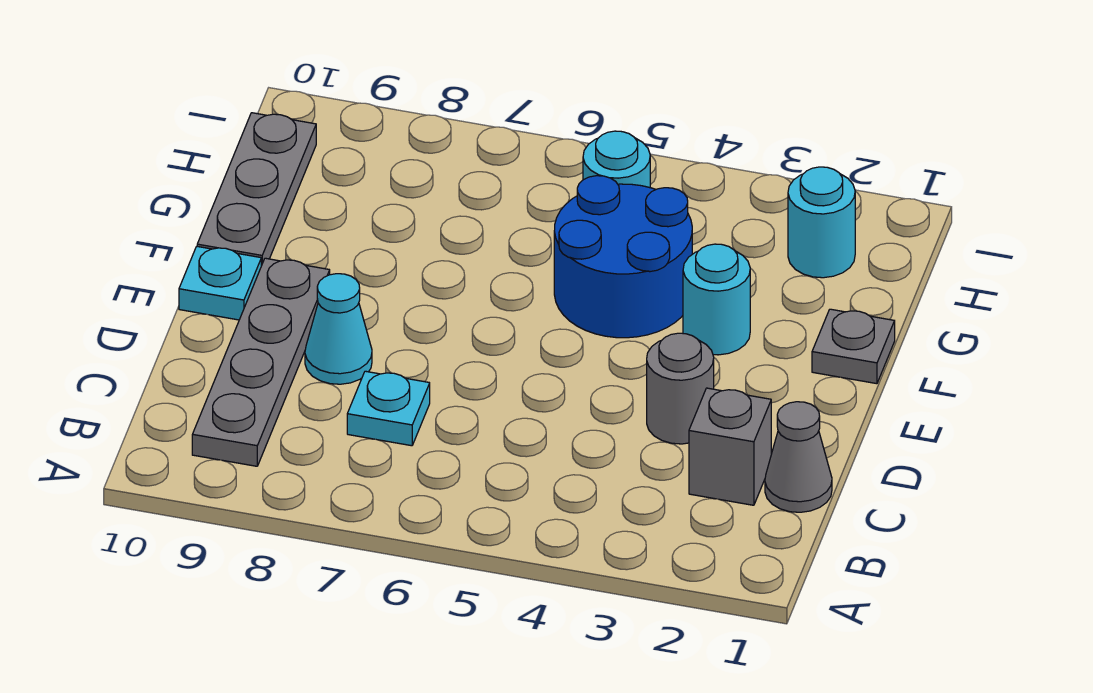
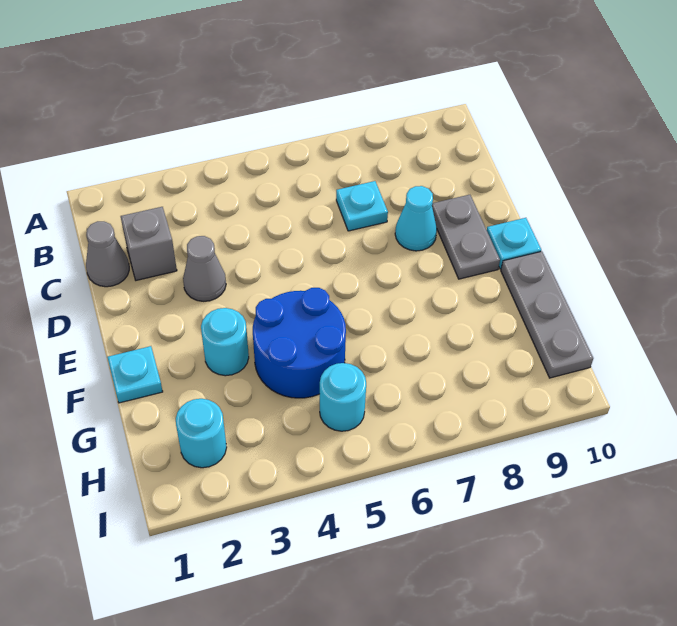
grey 1x4 plate [192,258,330,466] -> grey 1x2 plate [432,195,500,279]
grey 1x1 round brick [647,333,714,444] -> grey 1x1 cone [183,236,226,301]
grey 1x1 plate [812,309,895,384] -> cyan 1x1 plate [107,346,163,403]

